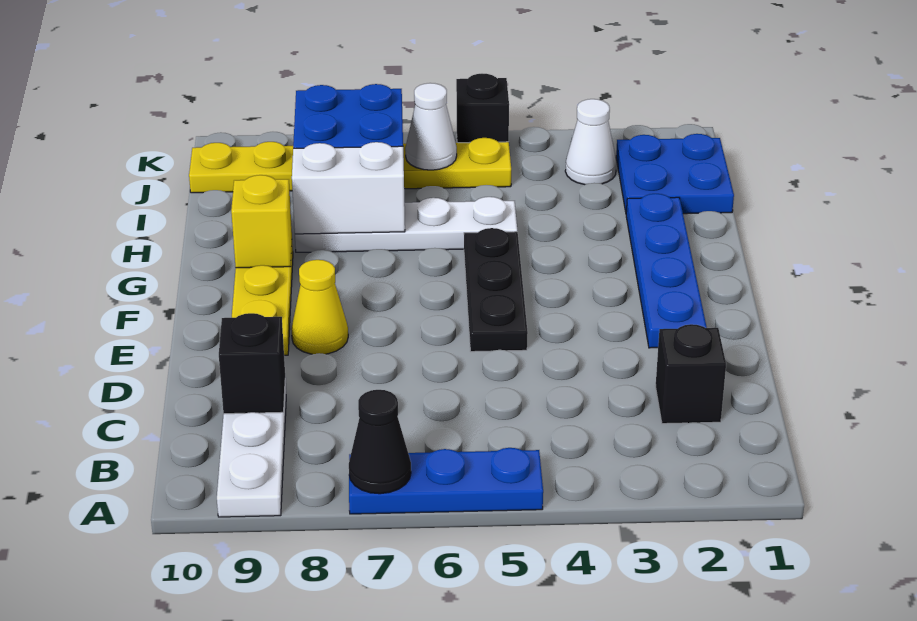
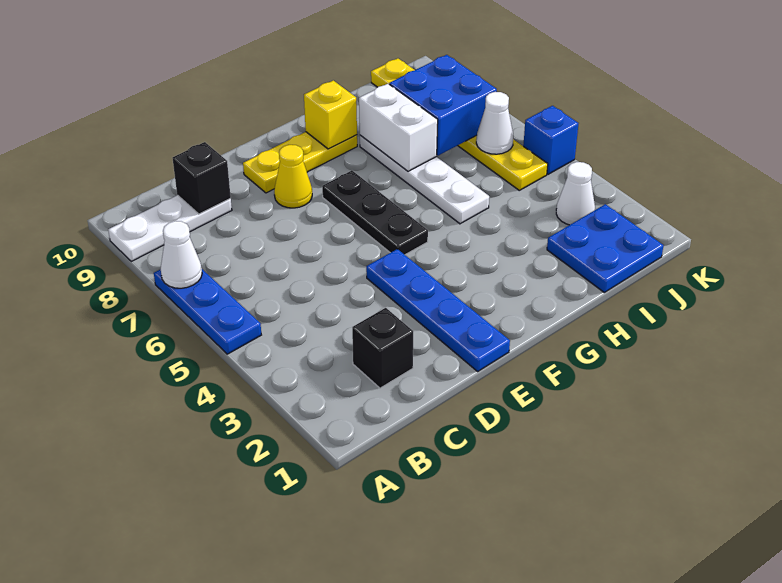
black 1x1 cone [349,390,411,494] -> white 1x1 cone [161,221,202,288]
blue 1x4 plate [626,194,707,348] -> blue 1x4 plate turned to [366,249,510,371]
black 1x3 plate [464,228,528,352] -> black 1x3 plate turned to [322,171,428,255]
black 1x1 brick [456,74,509,143] -> blue 1x1 brick [523,106,579,174]

